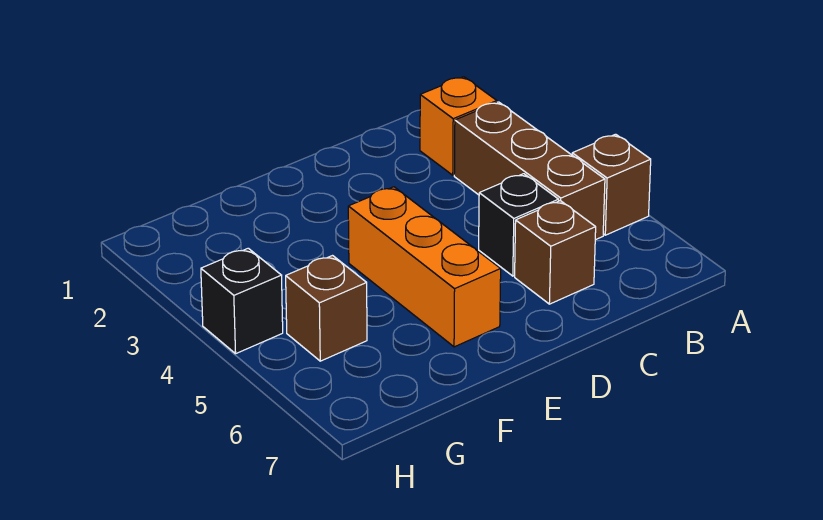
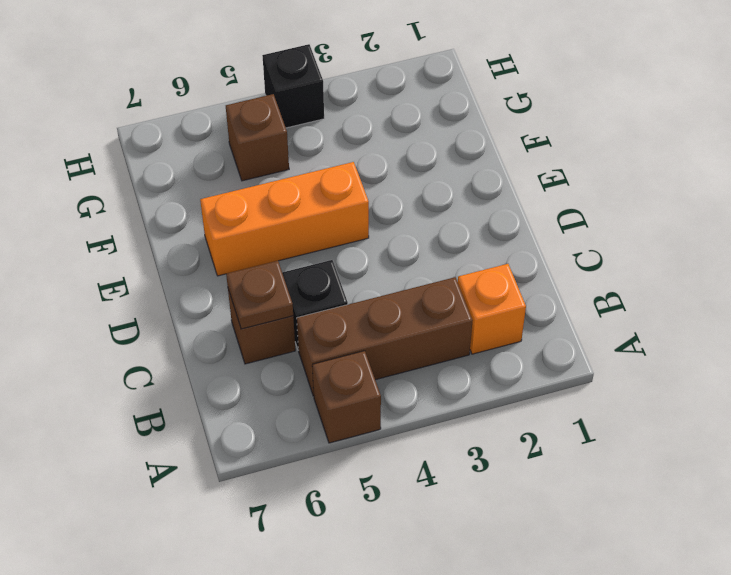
none -> brown 1x1 plate [226,261,293,329]

